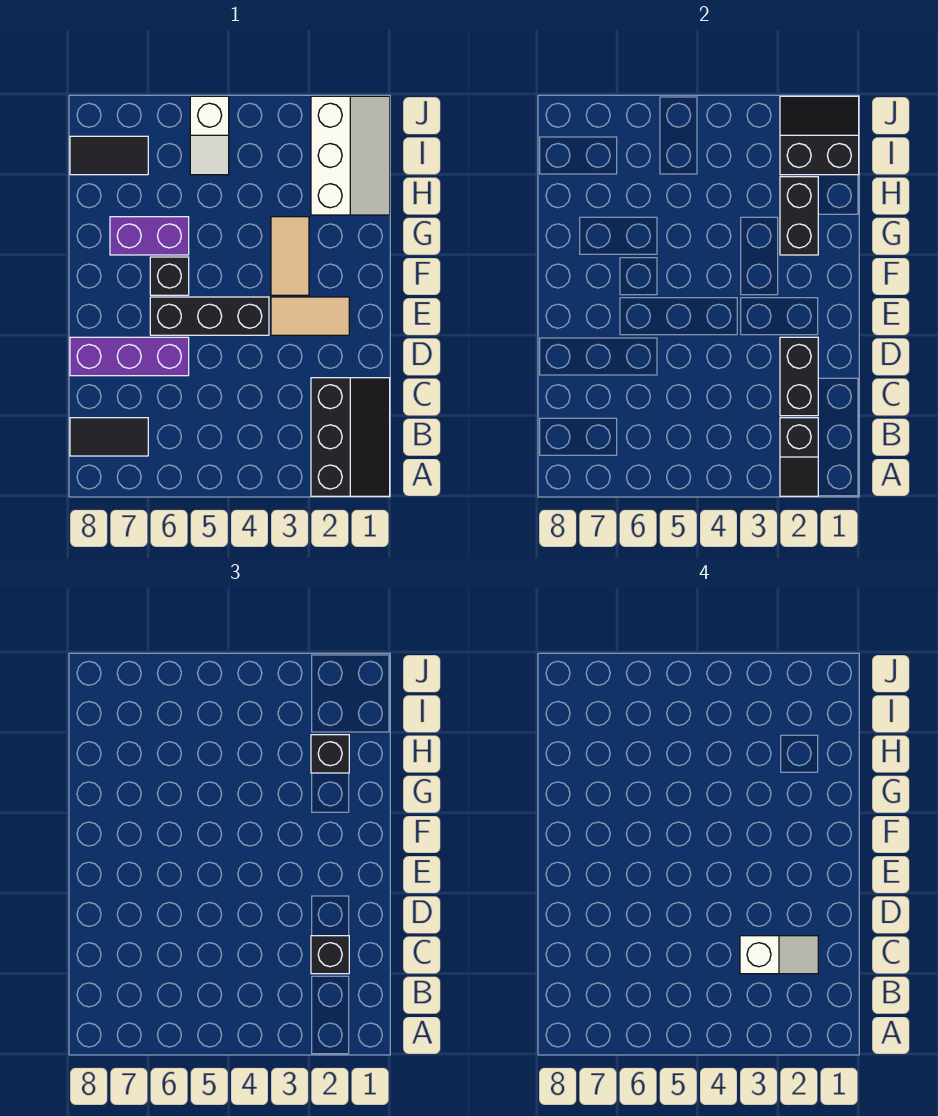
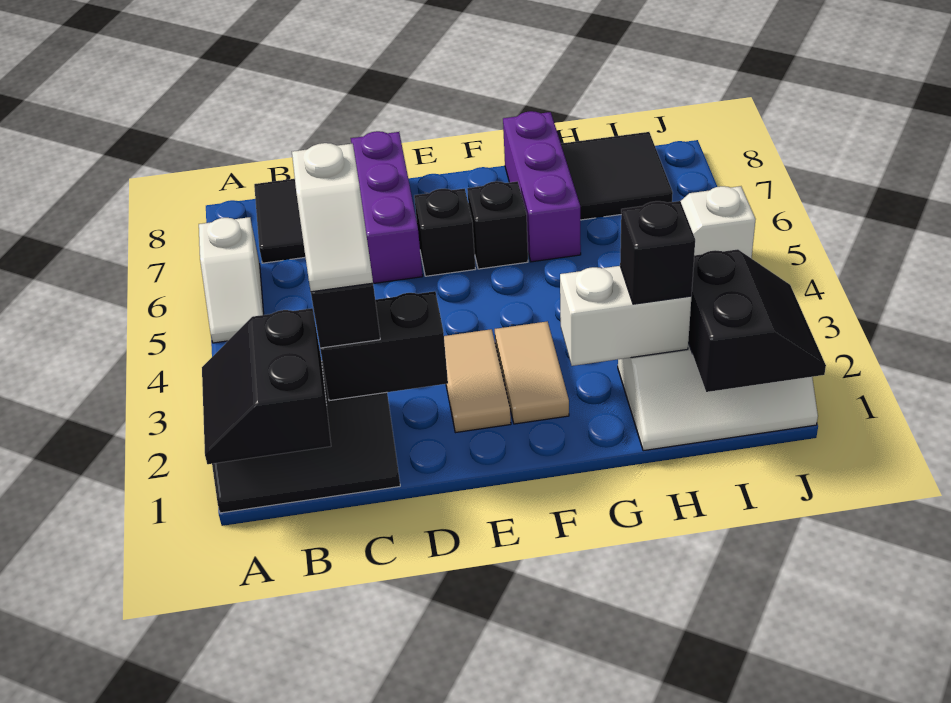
black 1x2 slope [780,418,818,496] -> black 2x2 slope [202,308,331,464]
none -> white 1x2 slope [199,217,264,343]
black 1x3 brick [150,297,269,335] -> black 1x1 brick [414,189,475,276]
tan 1x2 tile [271,217,309,295] -> tan 1x2 tile turned to [495,321,569,424]
black 1x2 brick [780,177,818,255] -> white 1x2 brick [560,266,691,366]
purple 1x2 brick [110,217,189,255] -> purple 1x3 brick [503,111,581,262]
black 1x2 tile [70,136,148,175] -> black 2x2 tile [561,132,673,220]

